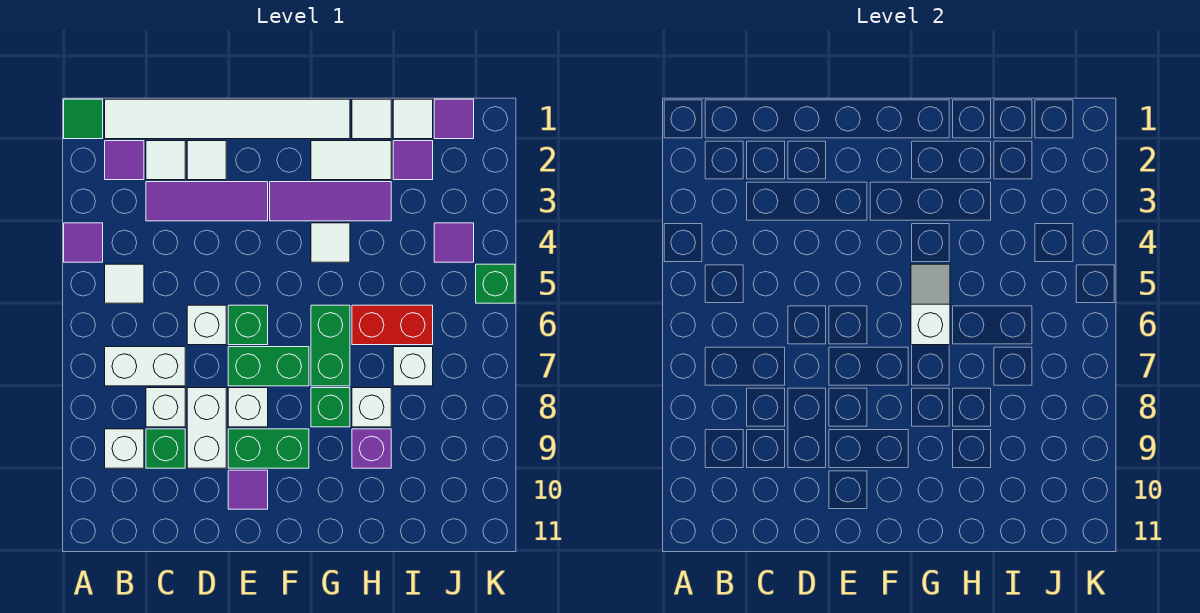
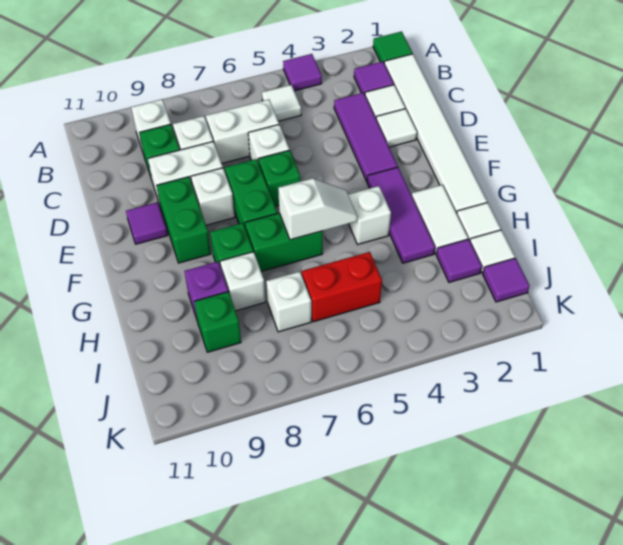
white 1x2 brick [105,347,185,386] -> white 1x2 brick turned to [206,99,279,163]
white 1x1 tile [311,223,350,262] -> white 1x1 brick [348,186,391,245]
red 1x2 brick [352,305,433,345] -> red 1x2 brick turned to [302,252,382,322]
purple 1x1 tile [434,223,474,262] -> none
green 1x1 brick [476,264,515,303] -> green 1x1 brick moved to [194,292,241,352]

